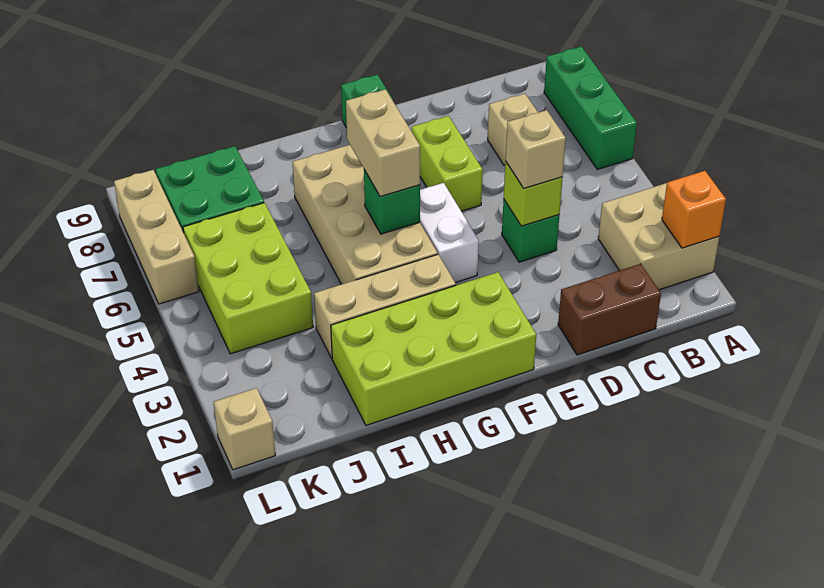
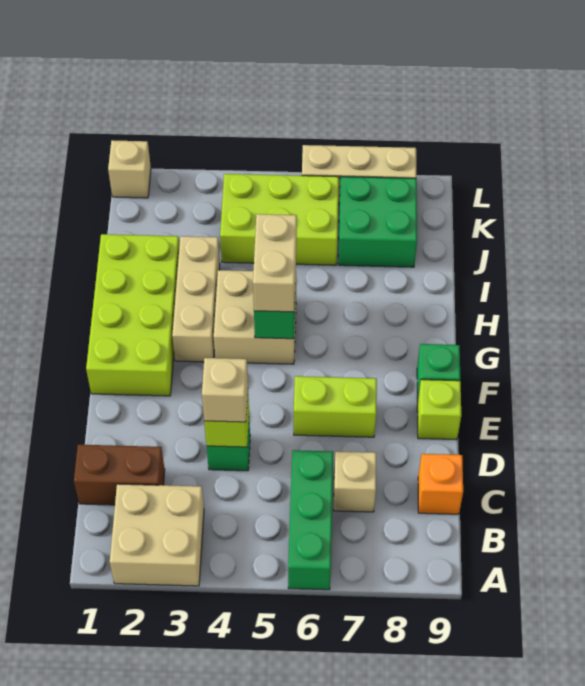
orange 1x1 brick [662,171,726,248] -> orange 1x1 brick moved to [418,454,463,514]
green 1x3 brick [544,46,637,169] -> green 1x3 brick turned to [288,450,333,590]
brown 1x2 brick [558,264,661,355] -> brown 1x2 brick turned to [74,445,165,505]
none -> lime 1x1 brick [417,380,461,440]
white 1x2 brick [420,183,479,283] -> none
tan 2x4 brick [293,145,438,284] -> tan 2x2 brick [214,270,296,364]
tan 1x2 brick [346,89,420,197] -> tan 1x2 brick turned to [253,214,297,312]

